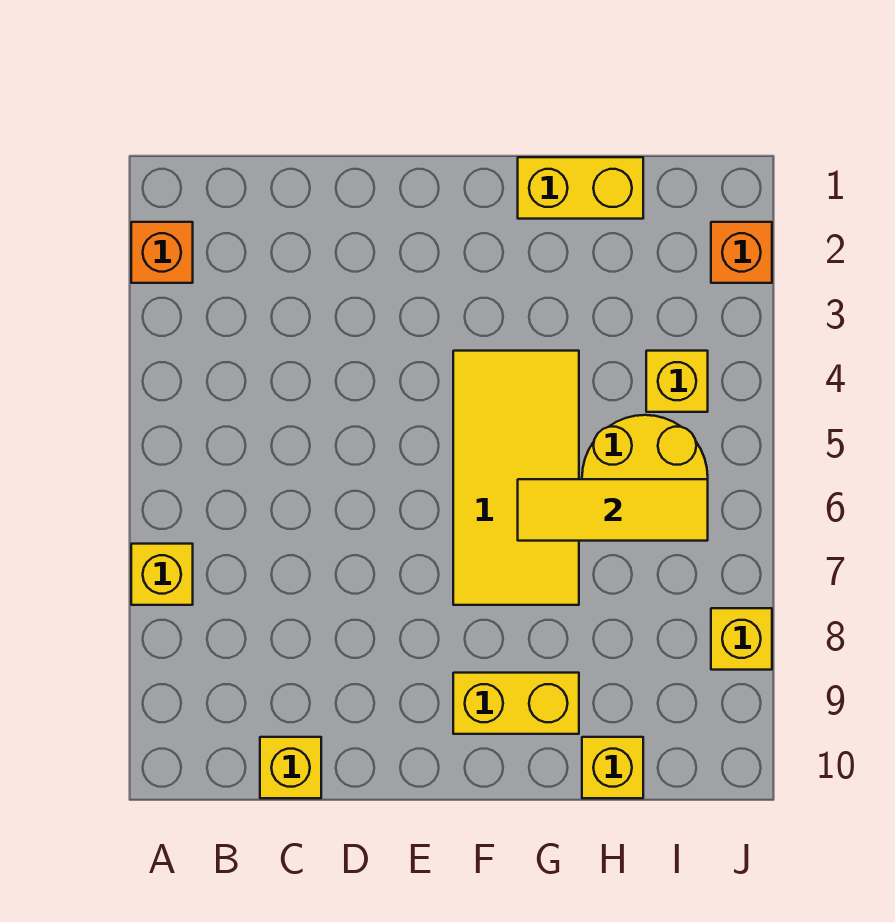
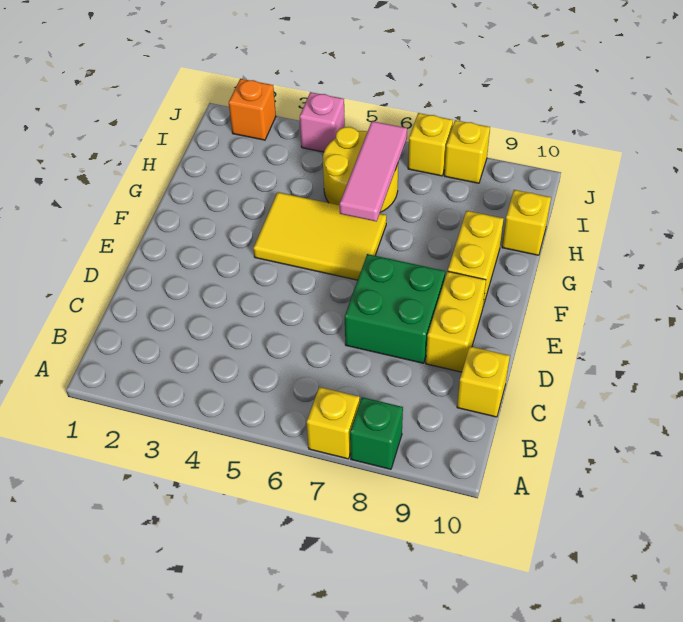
orange 1x1 brick [131,222,193,283] -> none
none -> green 1x1 brick [350,397,403,469]
none -> green 2x2 brick [345,254,445,363]
yellow 2x4 tile [453,351,579,605] -> yellow 2x3 tile [253,192,386,280]
yellow 1x2 brick [518,157,643,219] -> yellow 1x2 brick moved to [426,271,486,372]
yellow 1x3 tile [518,479,708,541] -> pink 1x3 tile [340,121,407,222]
yellow 1x1 brick [646,351,708,412] -> yellow 1x1 brick moved to [408,113,453,176]
none -> pink 1x1 brick [300,92,345,152]

